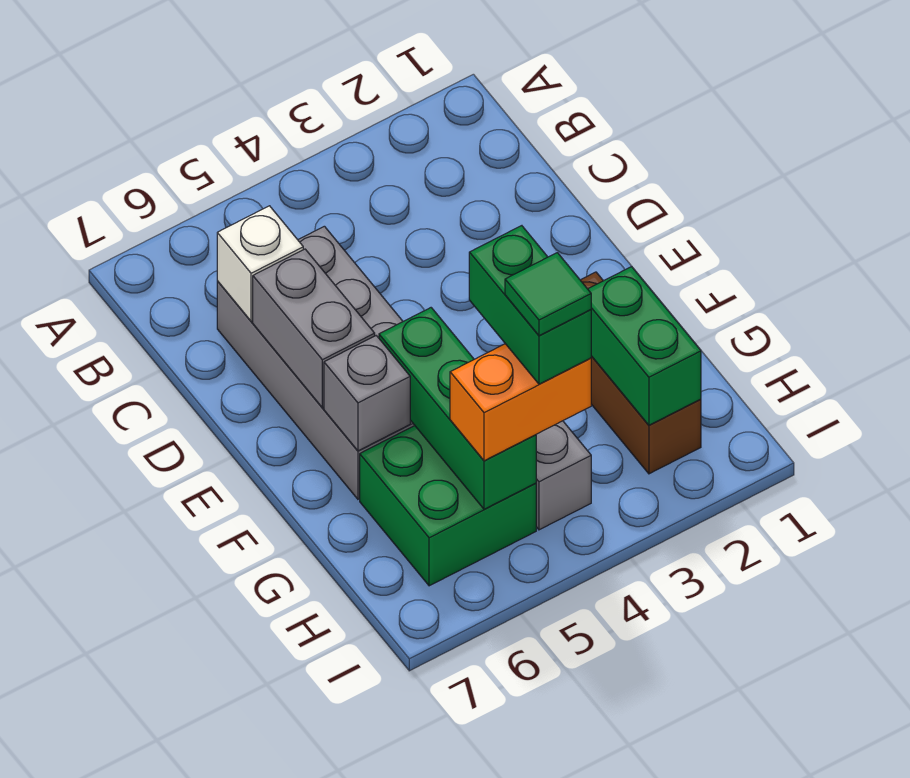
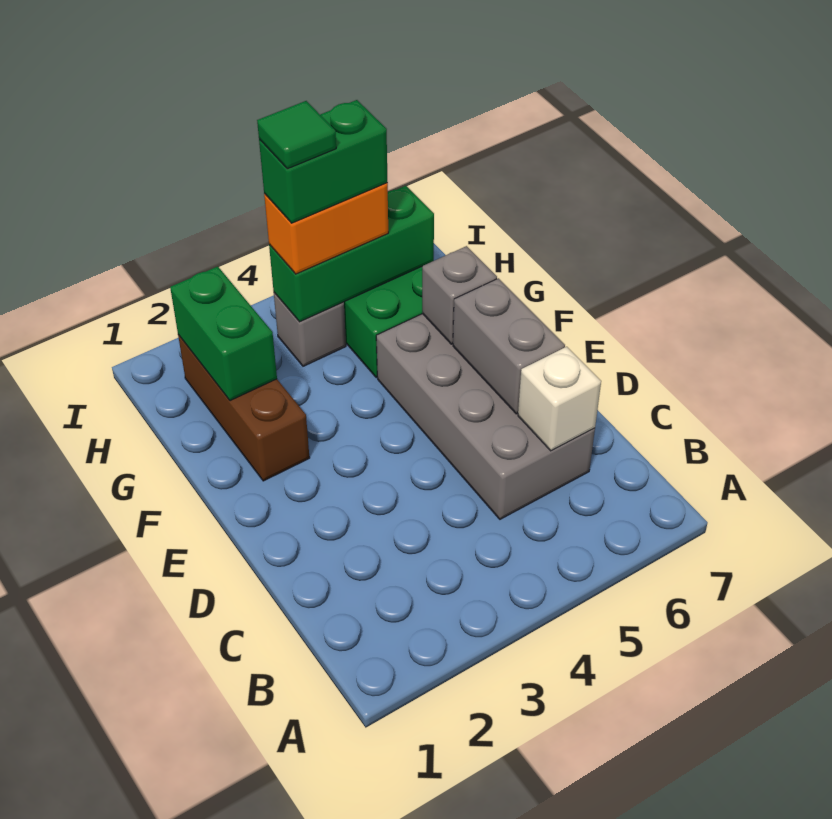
green 1x3 brick [379,308,536,509] -> green 1x3 brick turned to [269,186,434,322]
green 1x2 brick [469,226,591,384] -> green 1x2 brick turned to [259,100,387,223]

